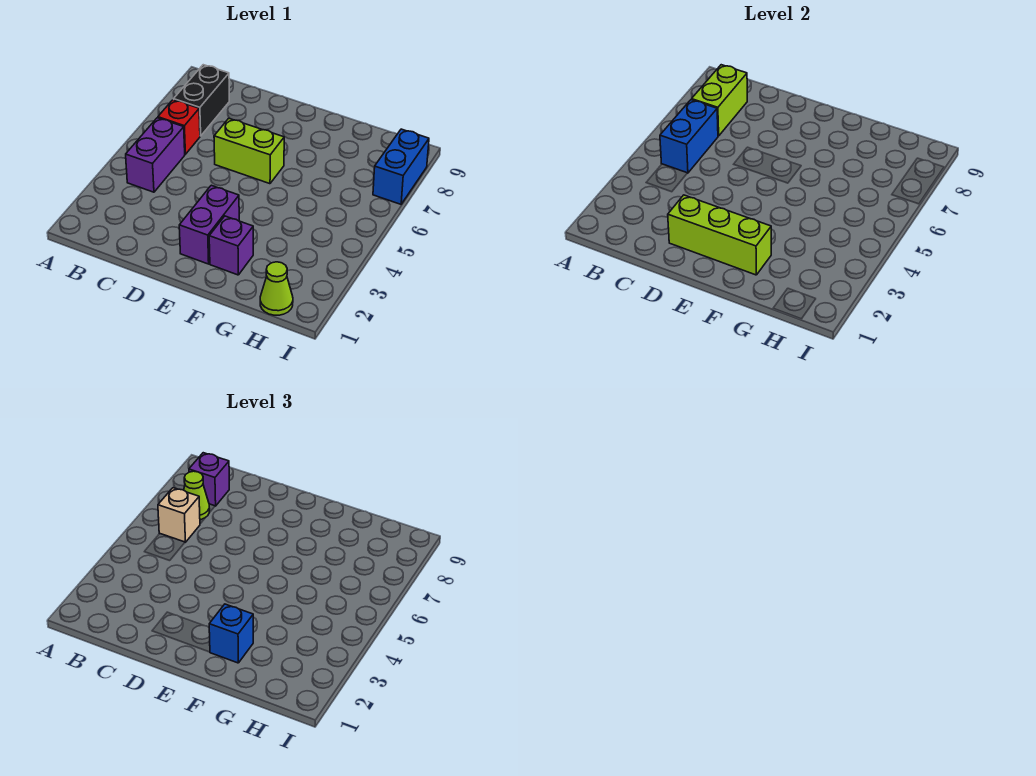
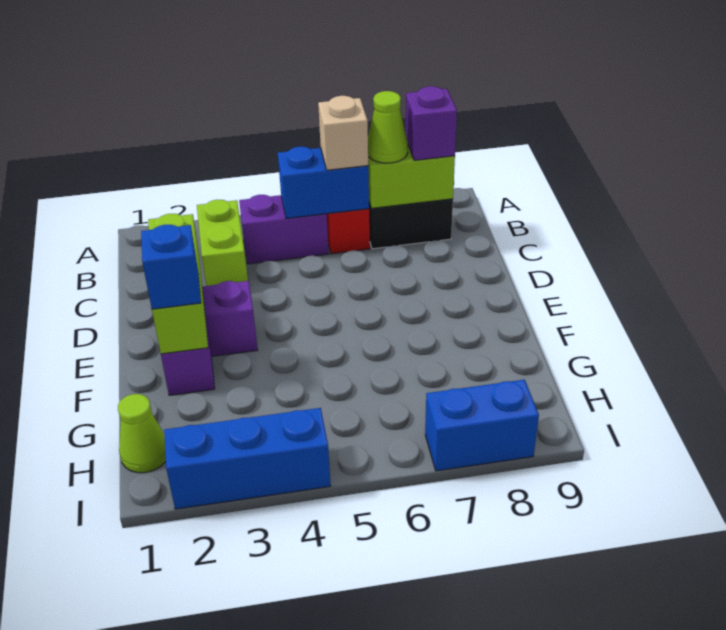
lime 1x2 brick [214,118,284,184] -> lime 1x2 brick moved to [197,200,248,286]
none -> blue 1x3 brick [164,408,331,509]

